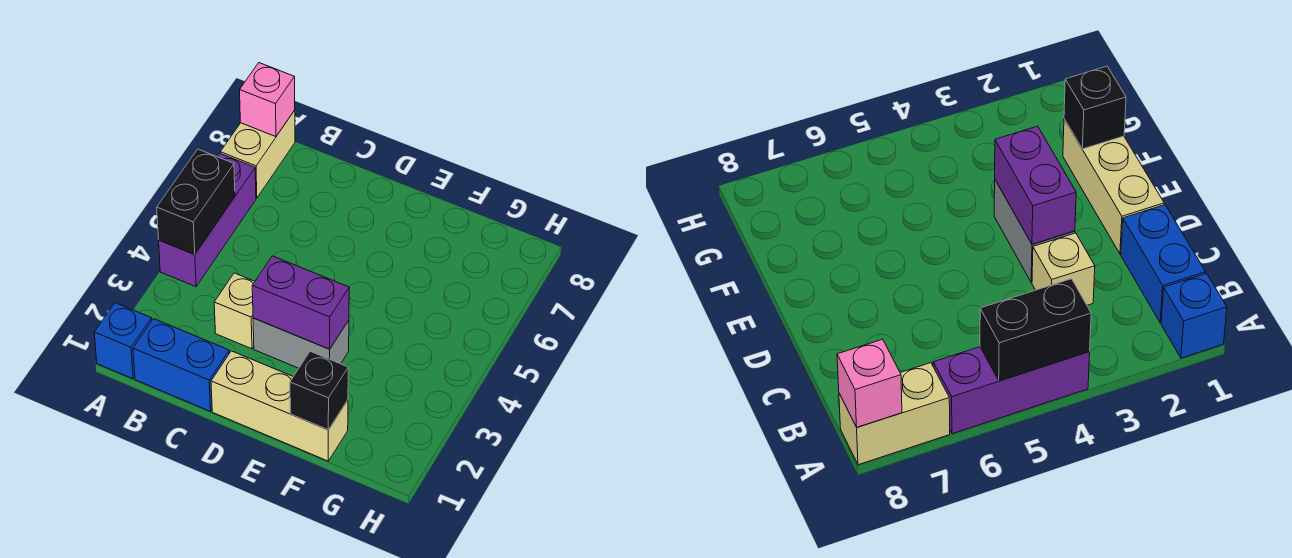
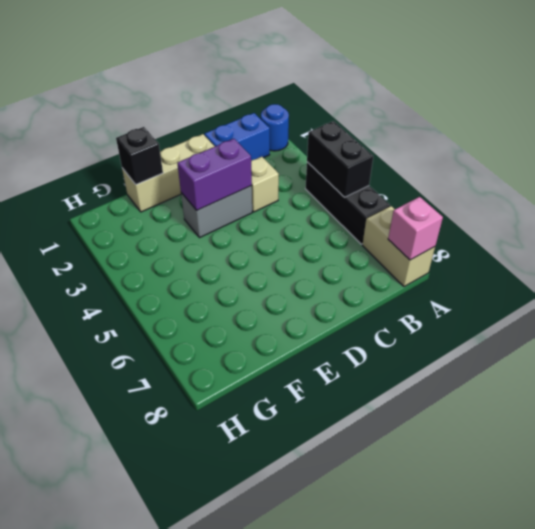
blue 1x1 brick [94,303,152,379] -> blue 1x1 round brick [261,104,289,151]
purple 1x3 brick [159,153,256,287] -> black 1x3 brick [305,162,390,244]

